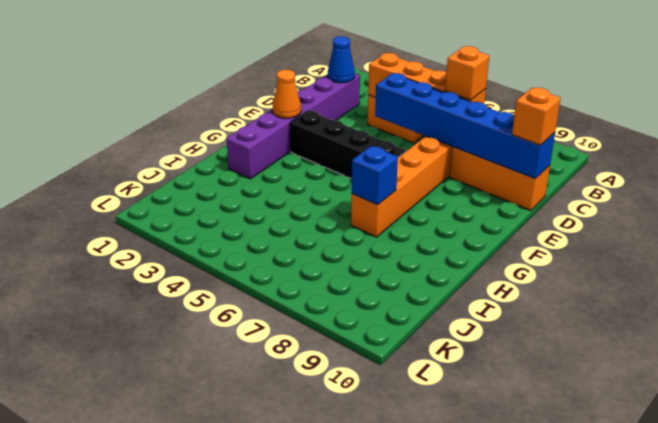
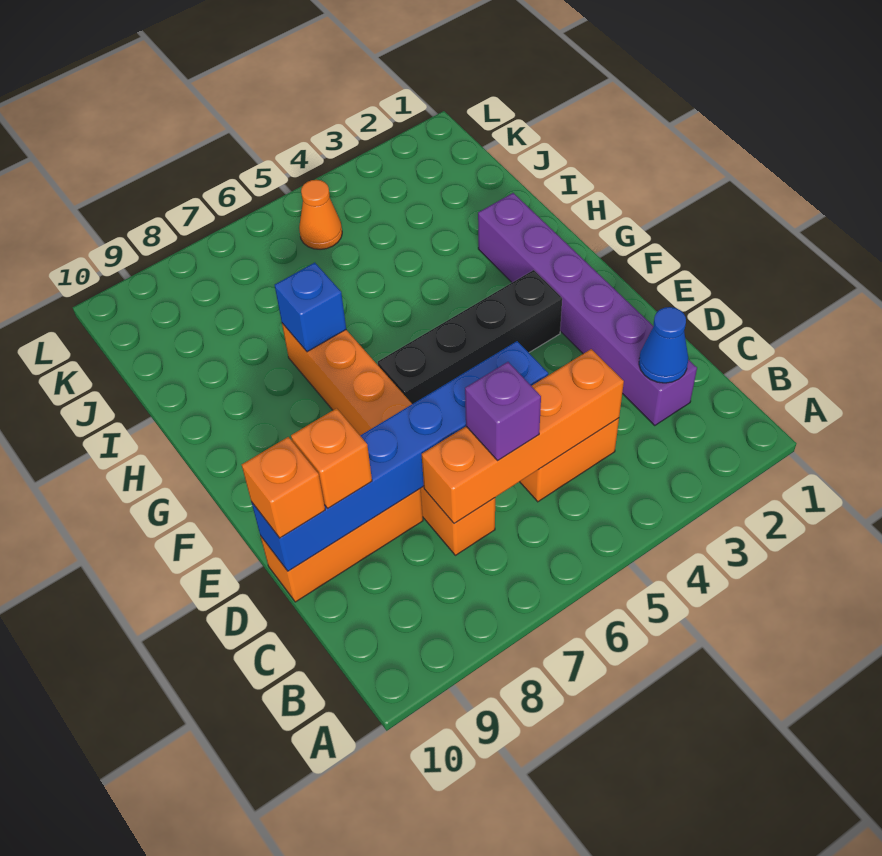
none -> purple 1x1 brick [465,362,541,460]
orange 1x1 brick [445,46,489,100] -> orange 1x1 brick moved to [291,408,372,508]
orange 1x1 cone [273,69,301,118] -> orange 1x1 cone moved to [299,180,342,249]

